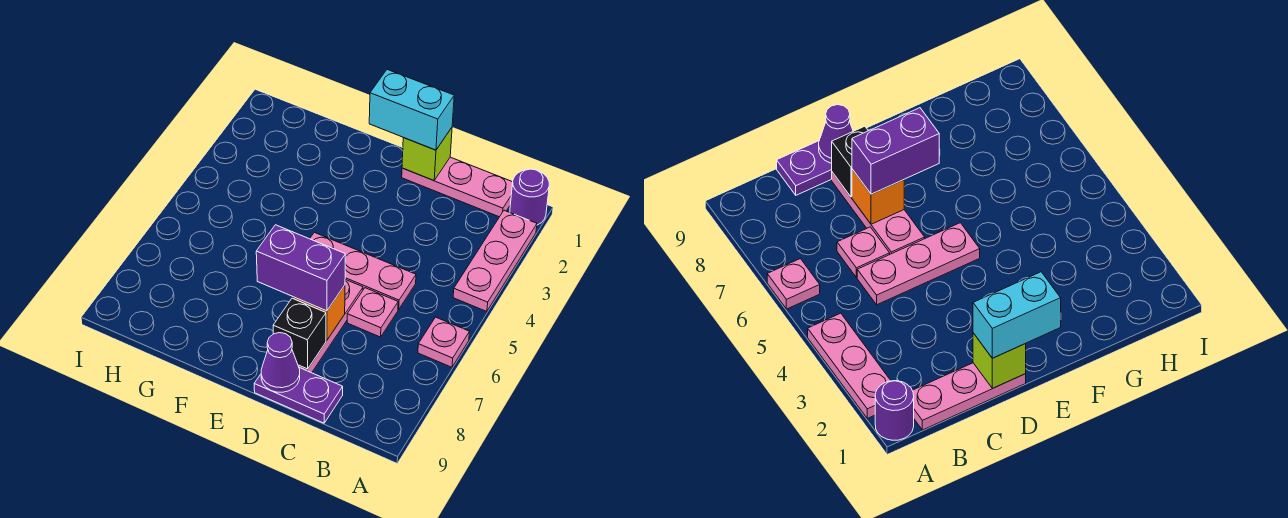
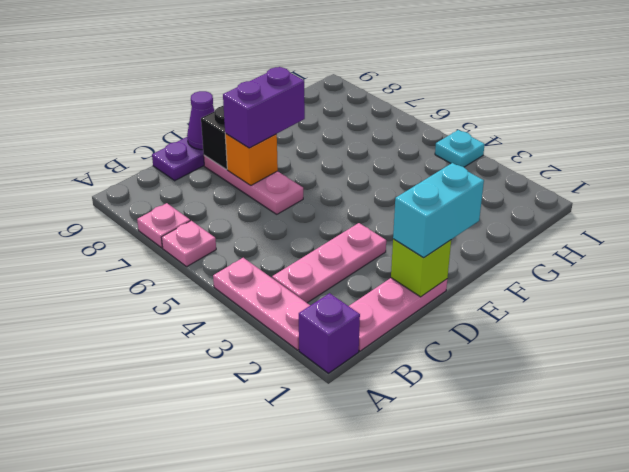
purple 1x1 round brick [510,169,549,225] -> purple 1x1 brick [299,293,360,373]
pink 1x3 plate [310,232,416,309] -> pink 1x3 plate moved to [272,223,386,303]
pink 1x1 plate [347,288,398,337] -> pink 1x1 plate moved to [137,203,190,248]
none -> cyan 1x1 plate [435,130,485,167]

